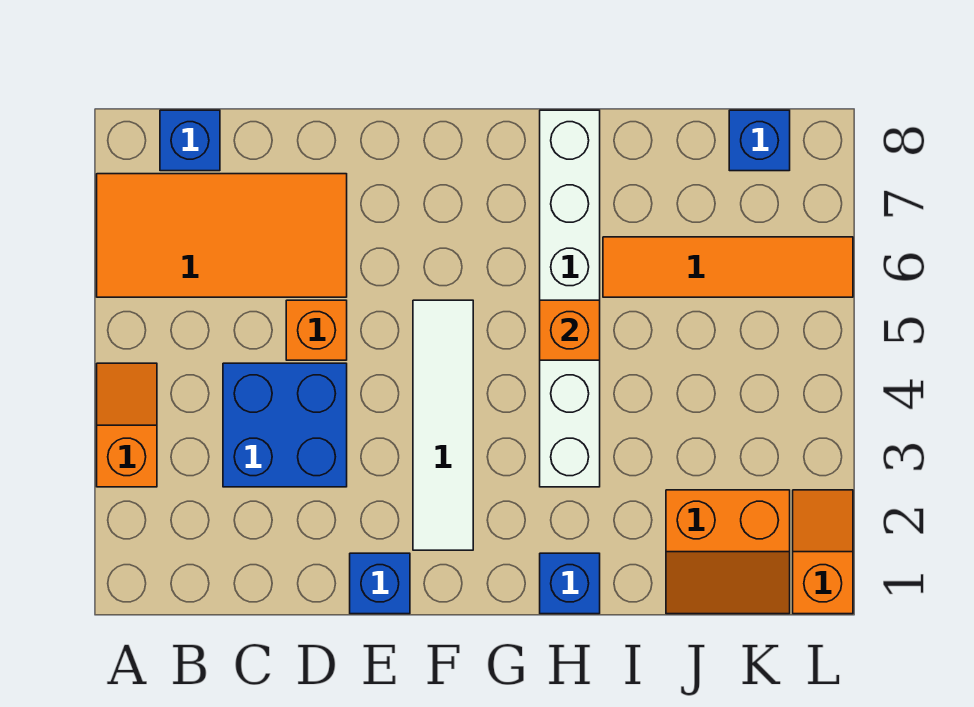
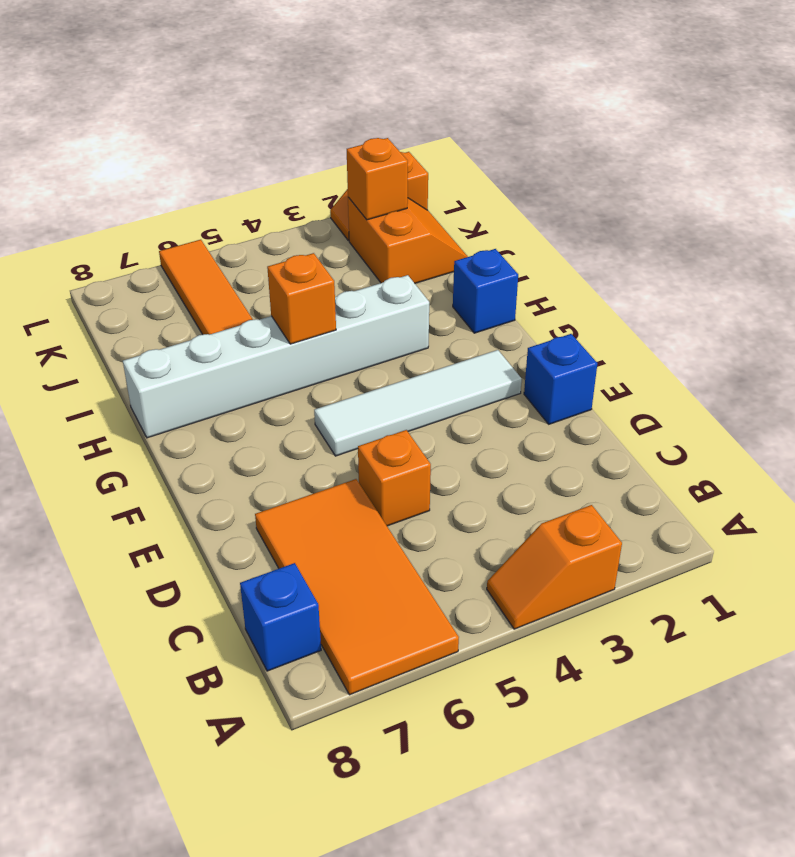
blue 2x2 brick [223,363,347,487] -> none
none -> orange 1x1 brick [347,138,408,220]
blue 1x1 brick [729,110,790,171] -> none

